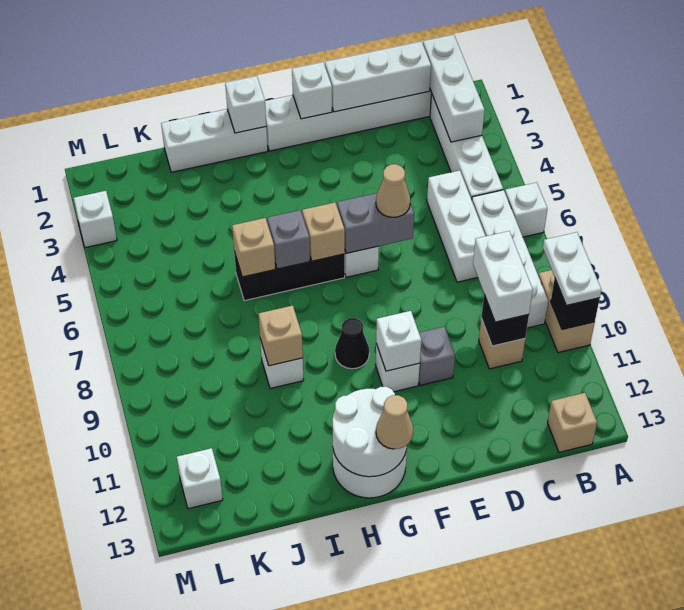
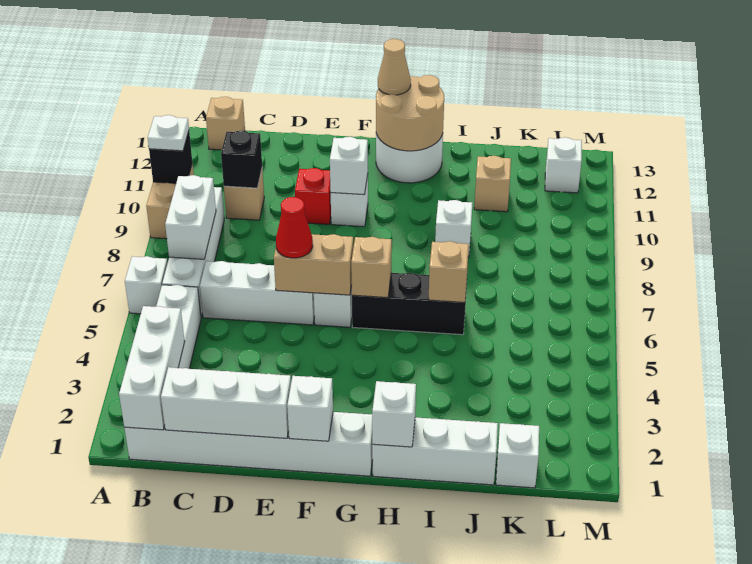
white 1x2 plate [543,232,601,305] -> white 1x1 plate [148,115,189,151]
white 1x3 brick [427,171,485,282] -> white 1x3 brick turned to [200,261,315,325]
white 1x2 brick [473,231,533,322] -> white 1x2 brick moved to [165,175,216,259]
grey 1x2 brick [337,193,414,253] -> tan 1x2 brick [274,234,353,295]
tan 1x1 cone [376,164,410,217] -> red 1x1 cone [276,197,313,258]
grey 1x1 brick [419,327,455,385] -> red 1x1 brick [295,168,331,224]
black 1x1 cone [335,318,369,369] -> none
white 2x2 round brick [332,387,407,477] -> tan 2x2 round brick [376,75,444,151]
grey 1x1 brick [267,210,310,269] -> none
tan 1x1 brick [259,305,303,366] -> tan 1x1 brick moved to [474,156,511,212]
white 1x1 brick [74,191,117,248] -> white 1x1 brick moved to [496,423,539,488]

